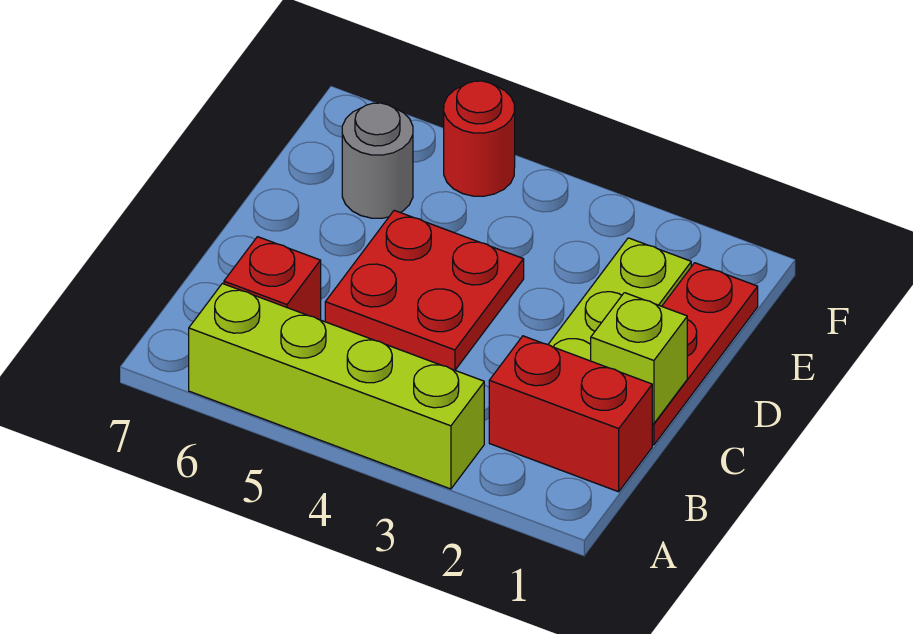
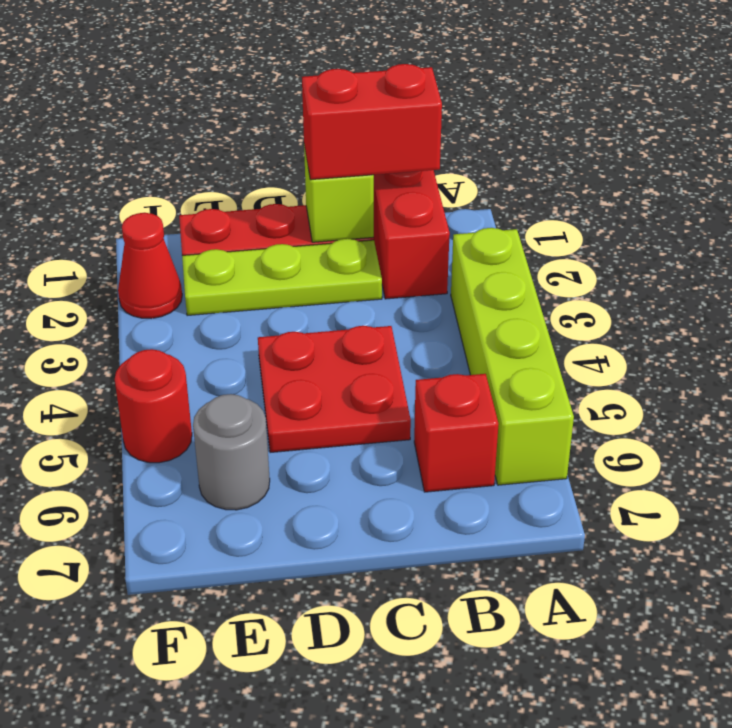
none -> red 1x2 brick [302,64,442,180]
none -> red 1x1 cone [118,213,182,319]

